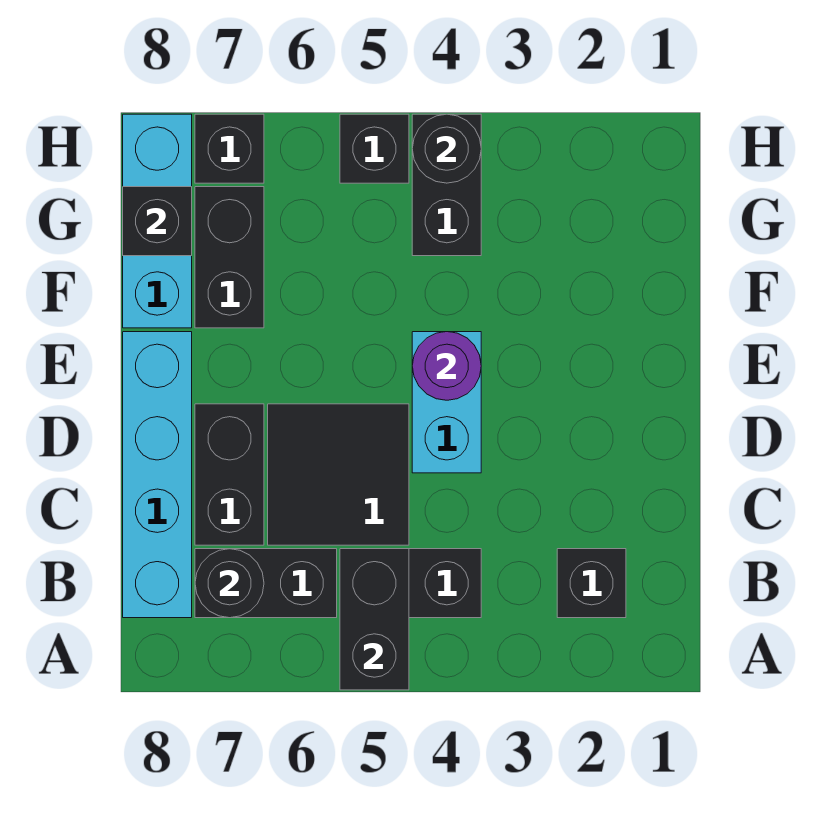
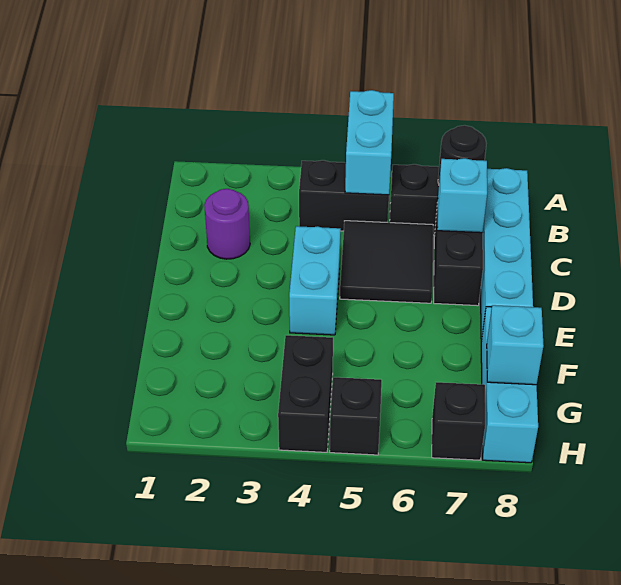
black 1x2 brick [340,549,409,690] -> cyan 1x2 brick [345,90,394,195]
black 1x1 brick [557,549,626,618] -> none
none -> cyan 1x1 brick [437,158,487,233]
purple 1x1 round brick [412,332,481,400] -> purple 1x1 round brick moved to [204,189,250,259]
black 1x2 brick [195,187,264,328] -> none
black 1x1 brick [123,187,192,256] -> cyan 1x1 brick [487,305,544,385]
black 1x1 round brick [412,114,481,183] -> none

